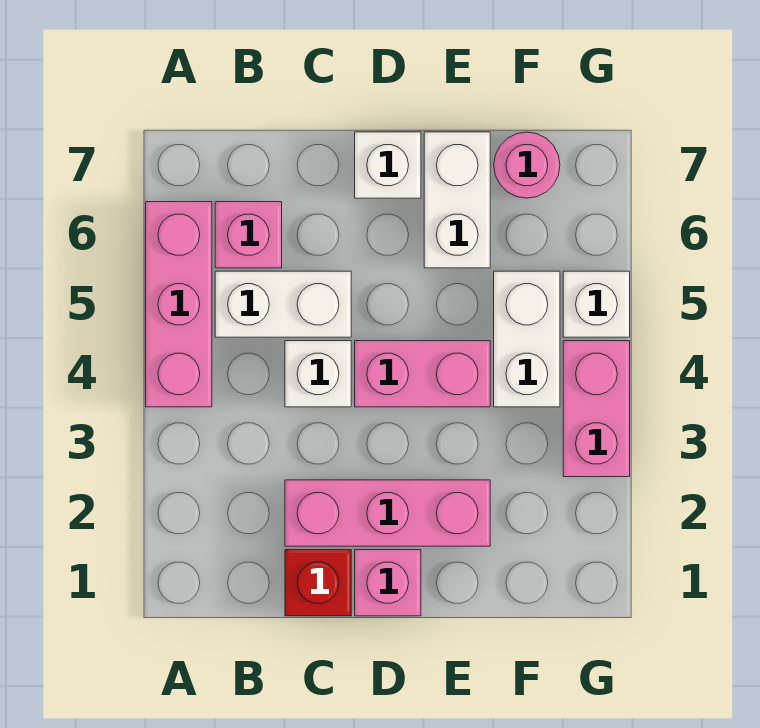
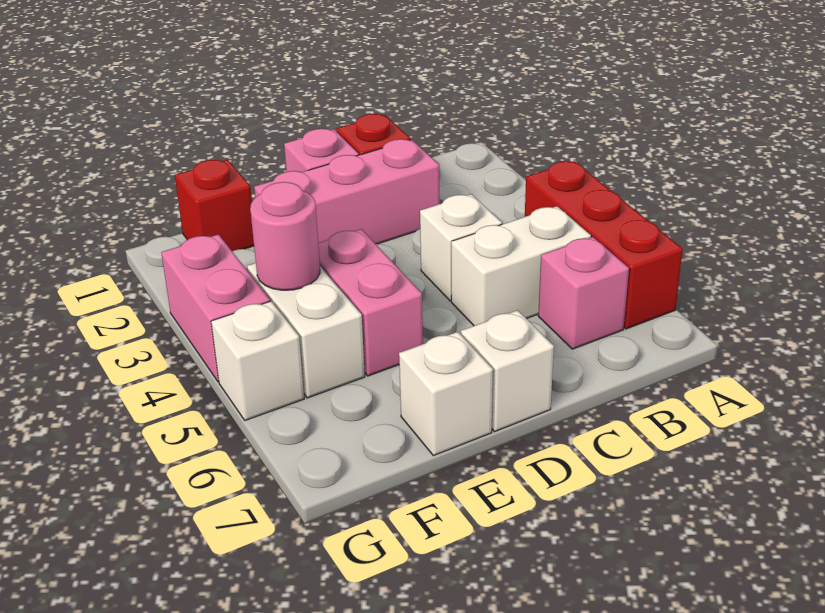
pink 1x3 brick [146,202,212,407] -> red 1x3 brick [525,161,683,329]
pink 1x2 brick [355,341,490,407] -> pink 1x2 brick turned to [318,229,423,376]
white 1x2 brick [424,132,490,268] -> white 1x1 brick [399,332,493,456]
none -> red 1x1 brick [175,160,254,251]
pink 1x1 round brick [494,132,560,198] -> pink 1x1 round brick moved to [250,182,320,290]

